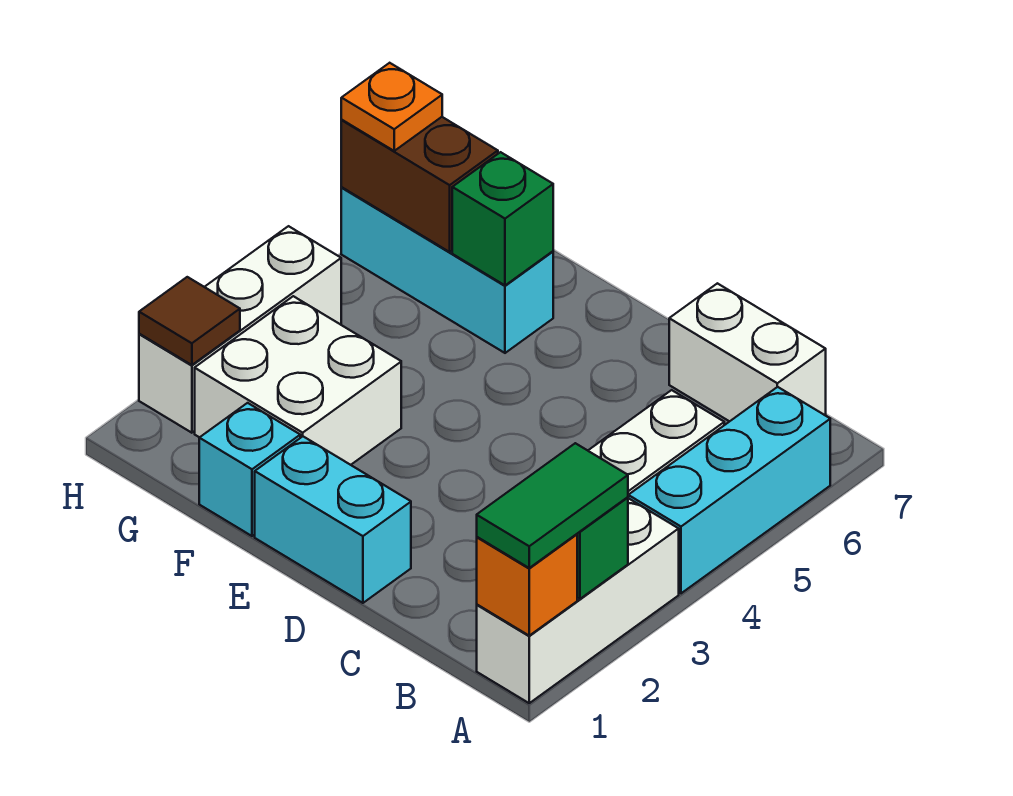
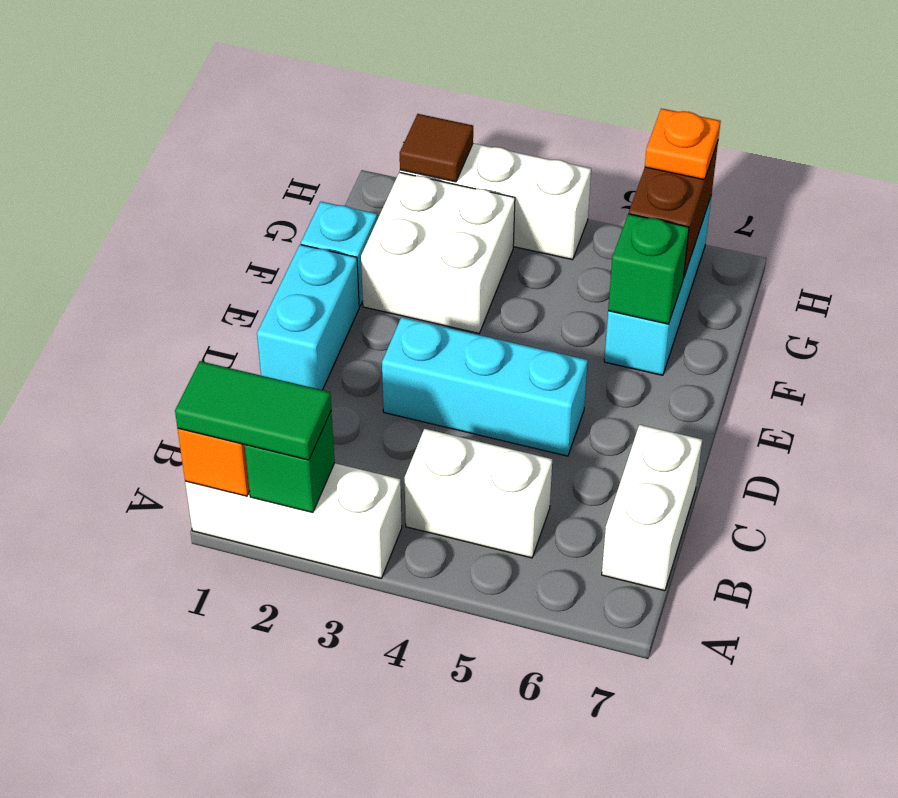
cyan 1x3 brick [628,387,830,593] -> cyan 1x3 brick moved to [382,317,588,456]

